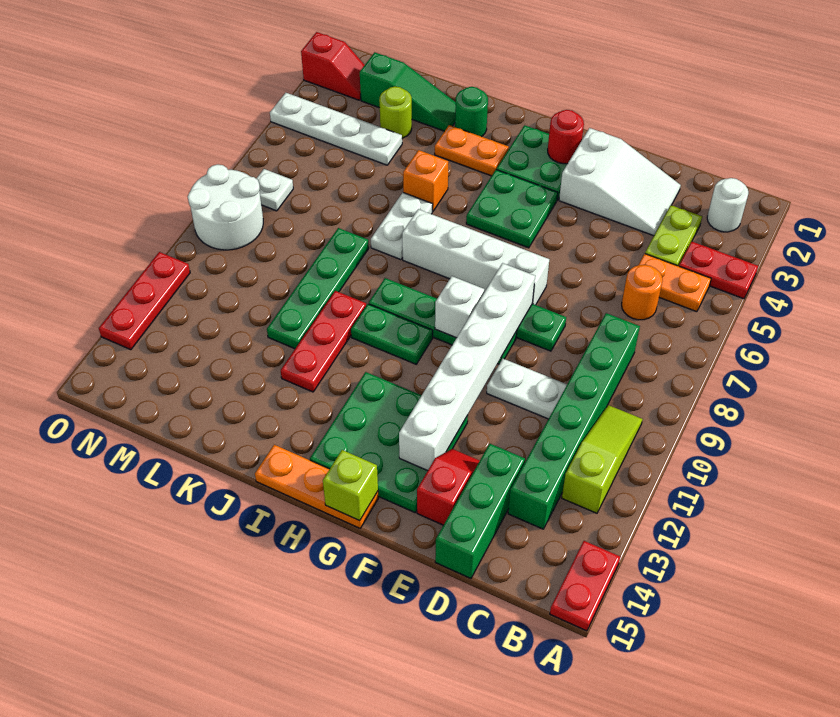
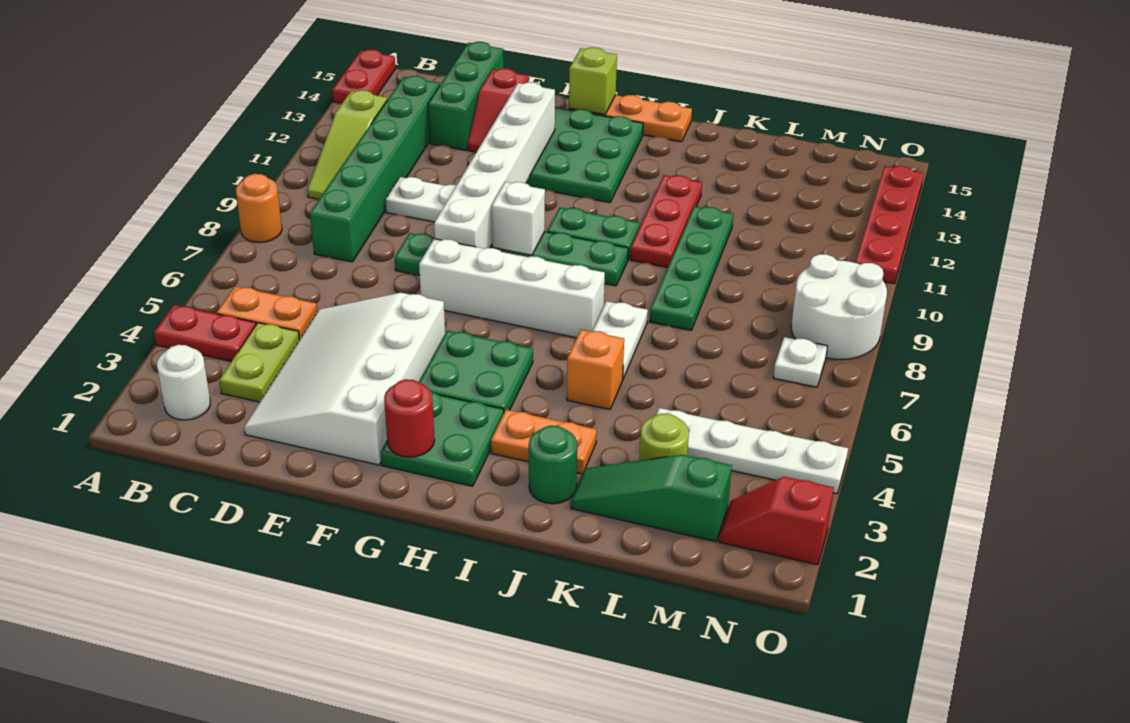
orange 1x1 round brick [622,265,663,320] -> orange 1x1 round brick moved to [236,174,282,243]
white 2x3 slope [559,128,681,236] -> white 3x4 slope [244,293,445,465]
red 1x3 plate [99,252,190,350] -> red 1x4 plate [855,166,924,284]

